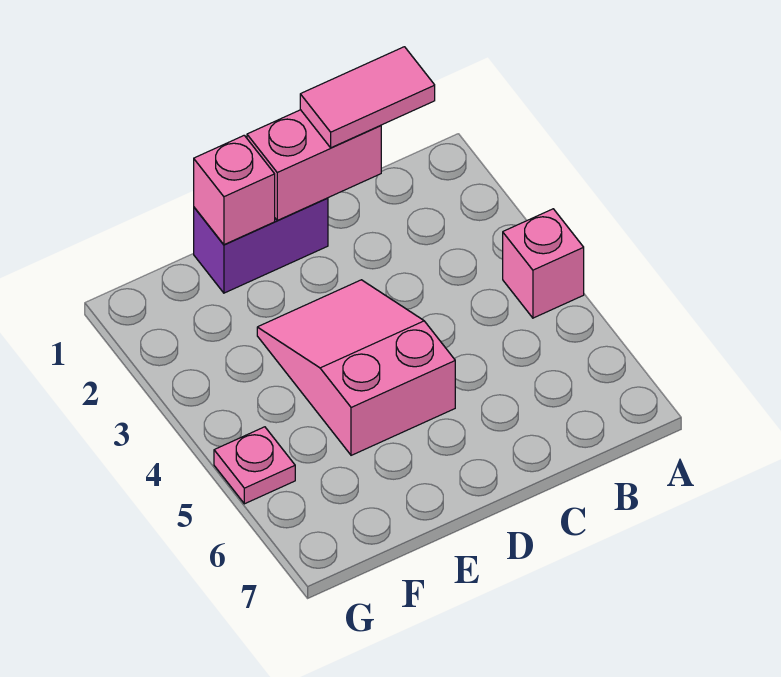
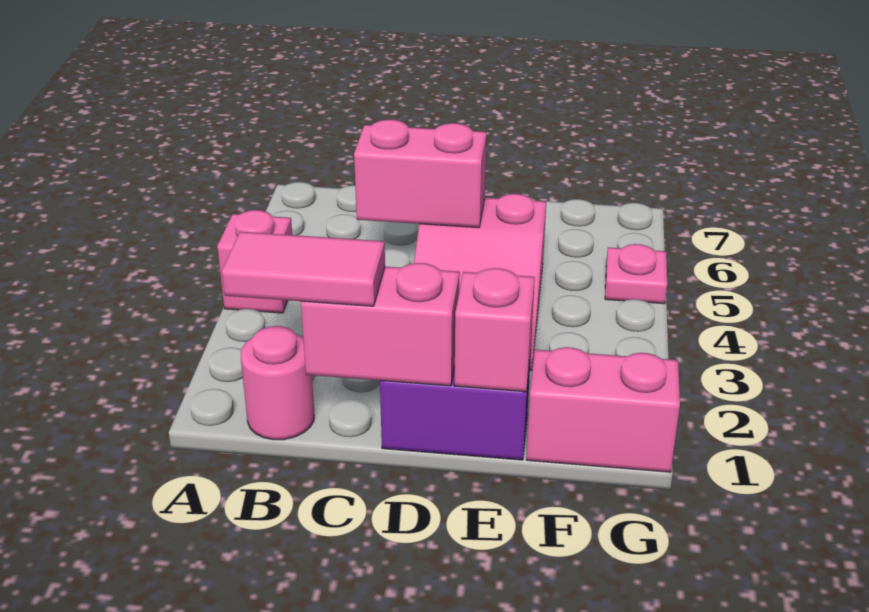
none -> pink 1x1 round brick [241,326,314,440]
none -> pink 1x2 brick [354,120,487,228]
none -> pink 1x2 brick [527,347,680,472]

